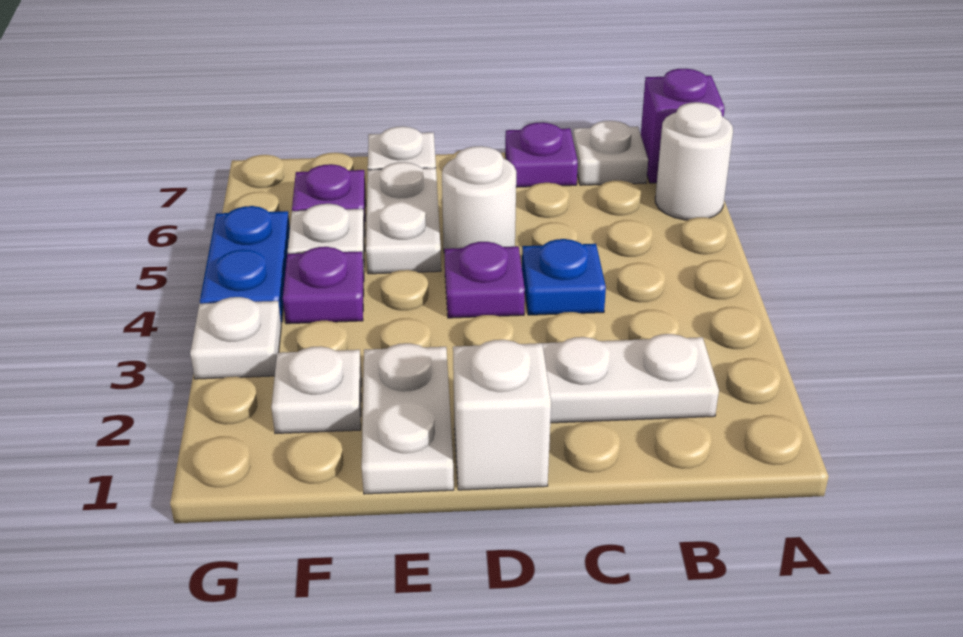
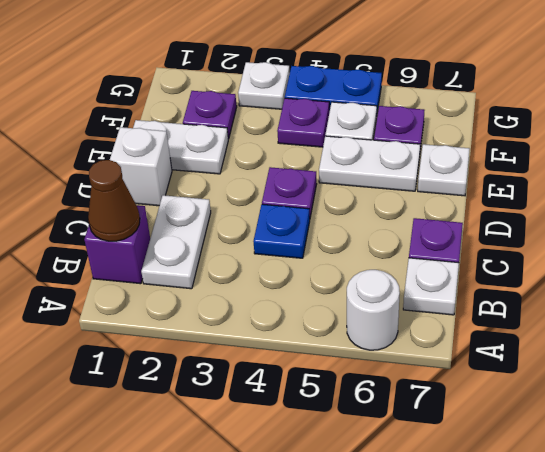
purple 1x1 brick [641,69,725,183] -> purple 1x1 brick moved to [84,205,150,284]
none -> brown 1x1 cone [88,160,140,241]
white 1x1 round brick [442,146,516,253] -> none
white 1x1 plate [272,346,362,433] -> purple 1x1 plate [183,91,237,139]

